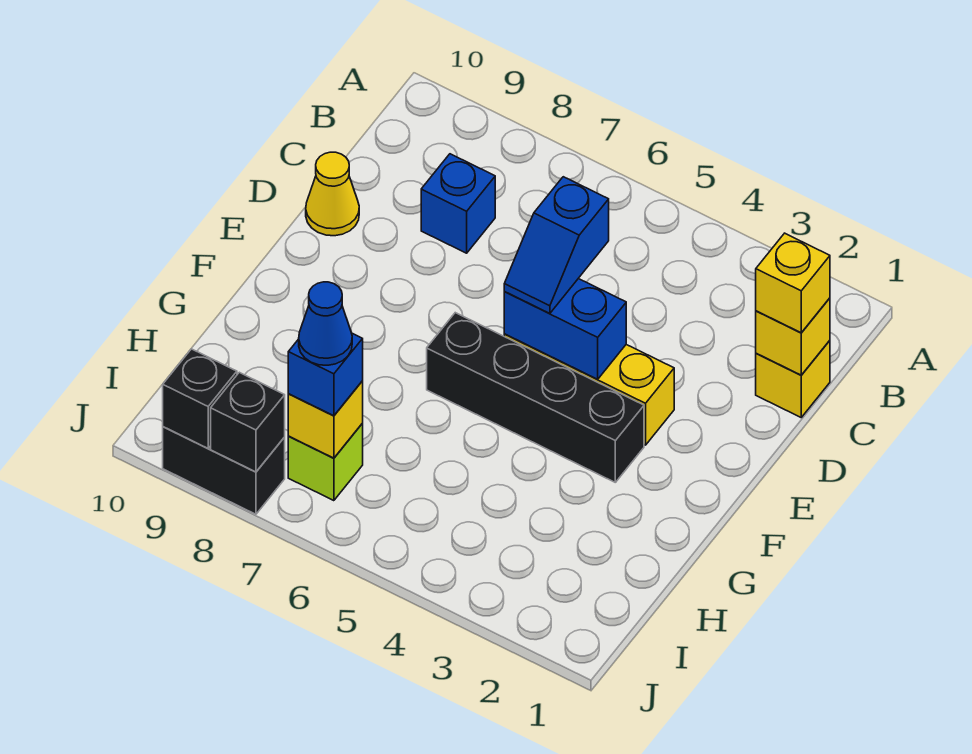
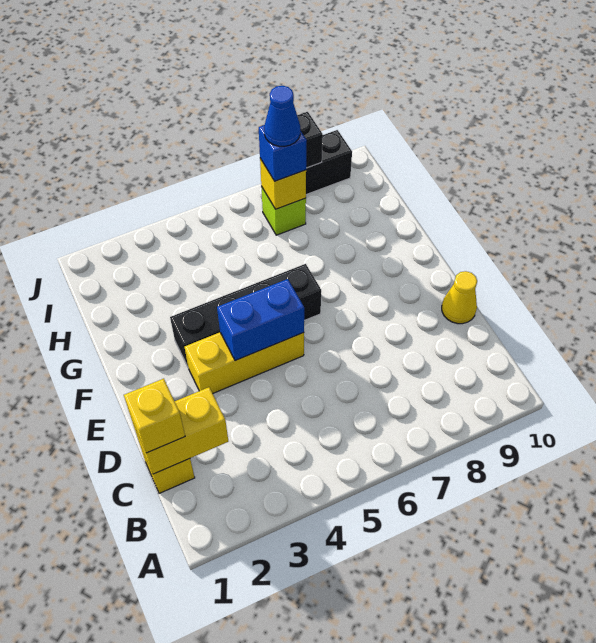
yellow 1x1 brick [756,298,830,375] -> yellow 1x2 brick [133,387,228,474]
blue 1x1 brick [421,154,495,253] -> none
blue 1x2 slope [504,177,609,313] -> none
black 1x1 brick [163,349,237,448] -> none

